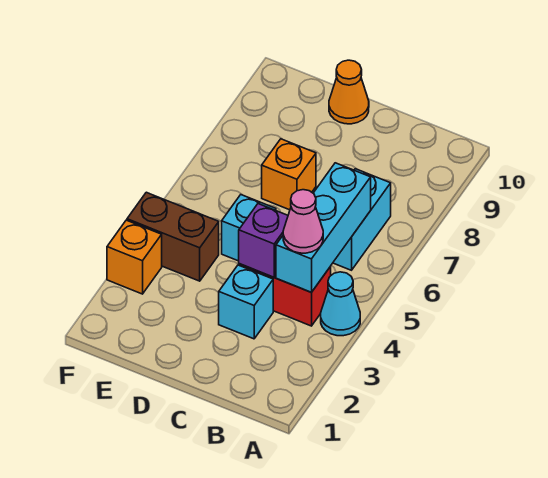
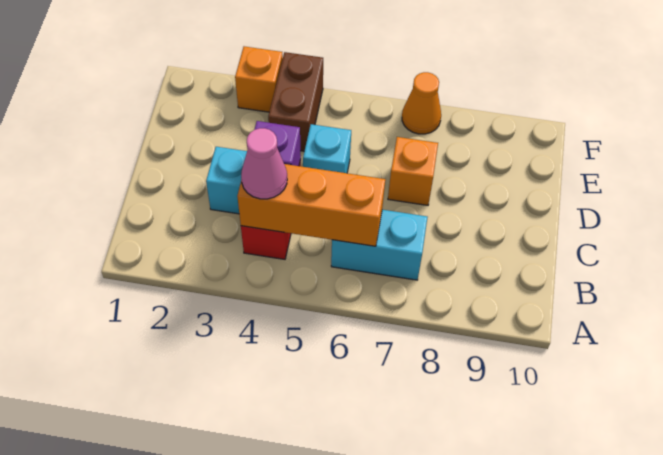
cyan 1x1 cone [321,272,360,336] -> none
cyan 1x3 brick [276,163,371,292] -> orange 1x3 brick [237,164,385,246]
orange 1x1 cone [329,60,369,124] -> orange 1x1 cone moved to [402,72,441,134]

